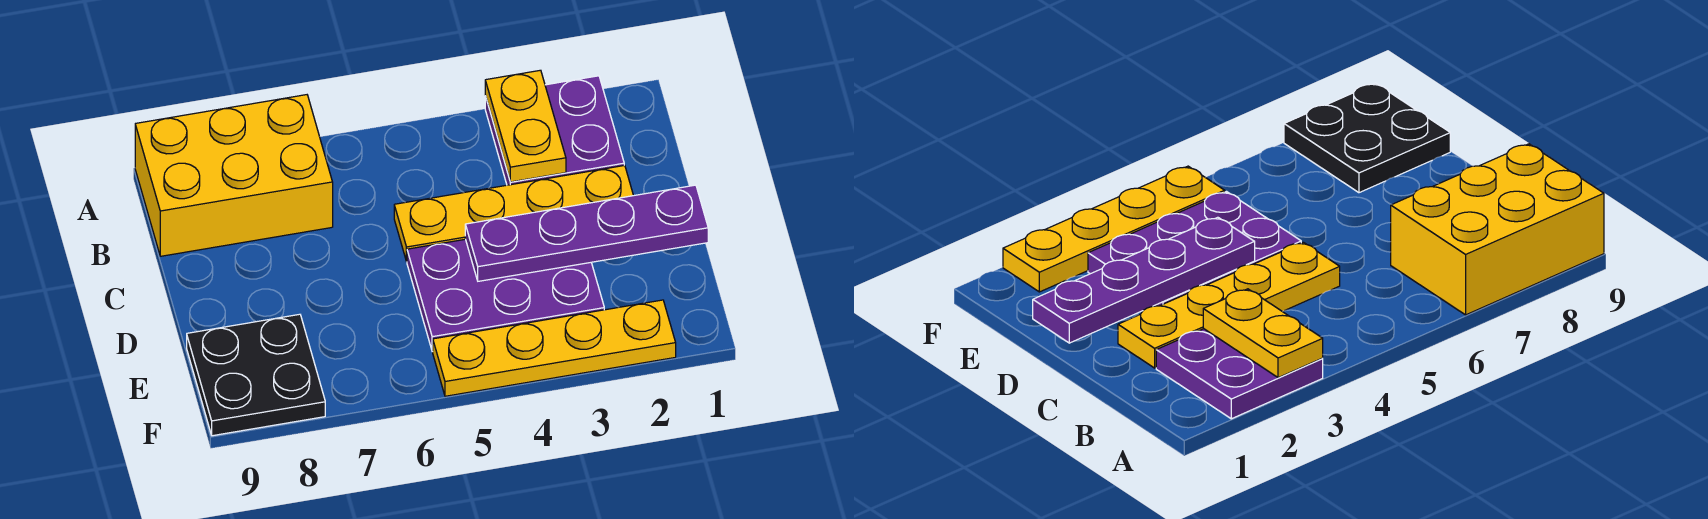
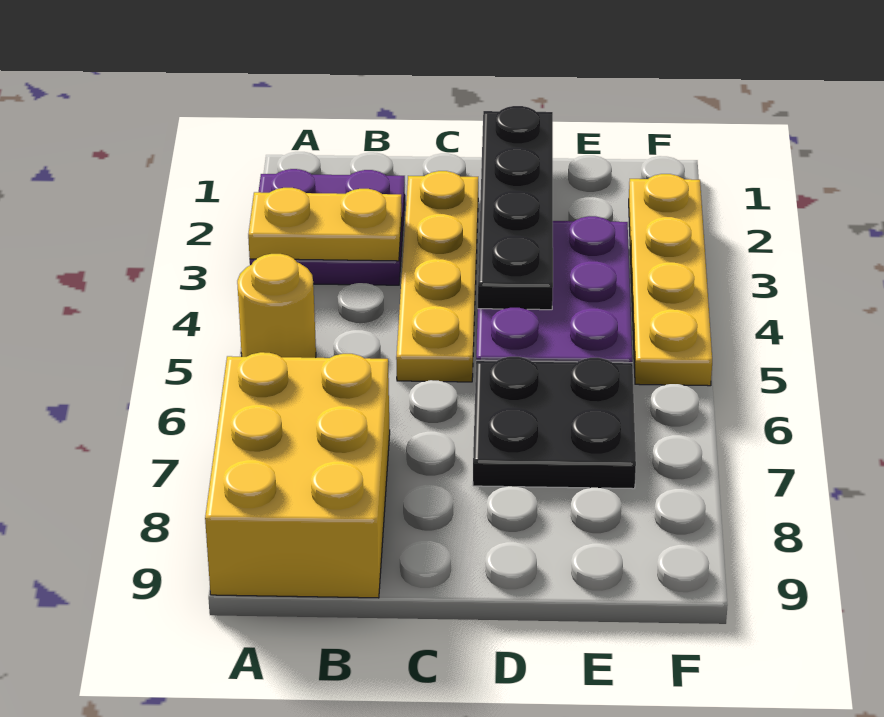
none -> yellow 1x1 round brick [237,254,316,358]
purple 1x4 plate [465,185,708,281] -> black 1x4 plate [478,106,553,310]
black 2x2 plate [187,314,325,436] -> black 2x2 plate moved to [473,357,636,489]

